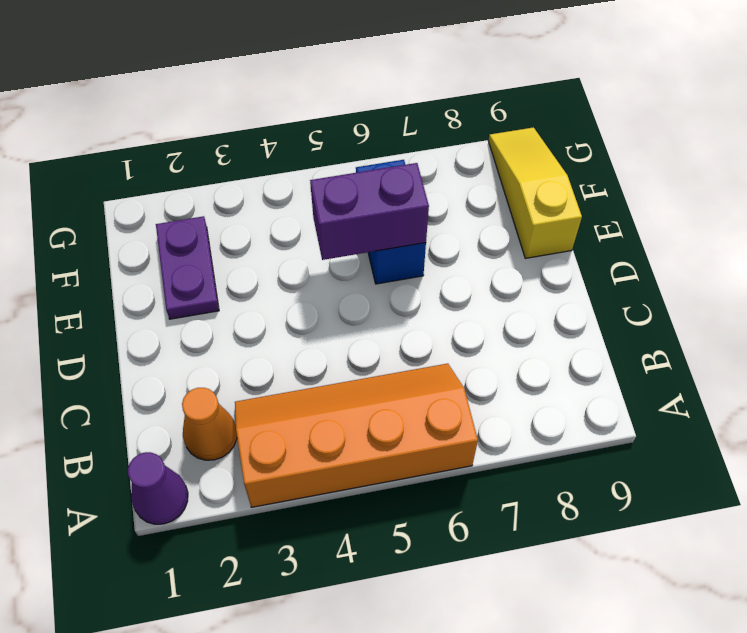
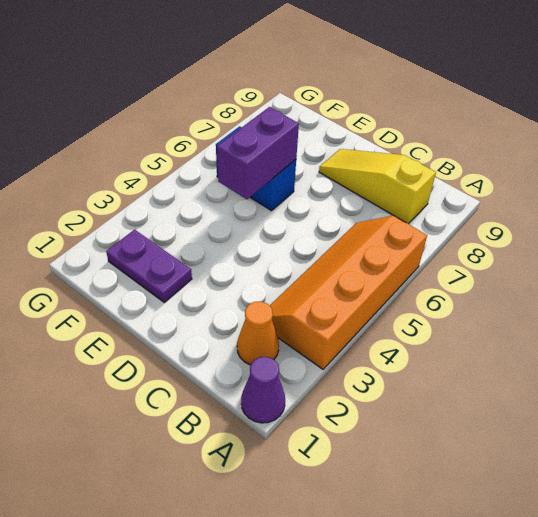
yellow 1x3 slope [488,127,582,258] -> yellow 1x3 slope moved to [319,149,436,224]

